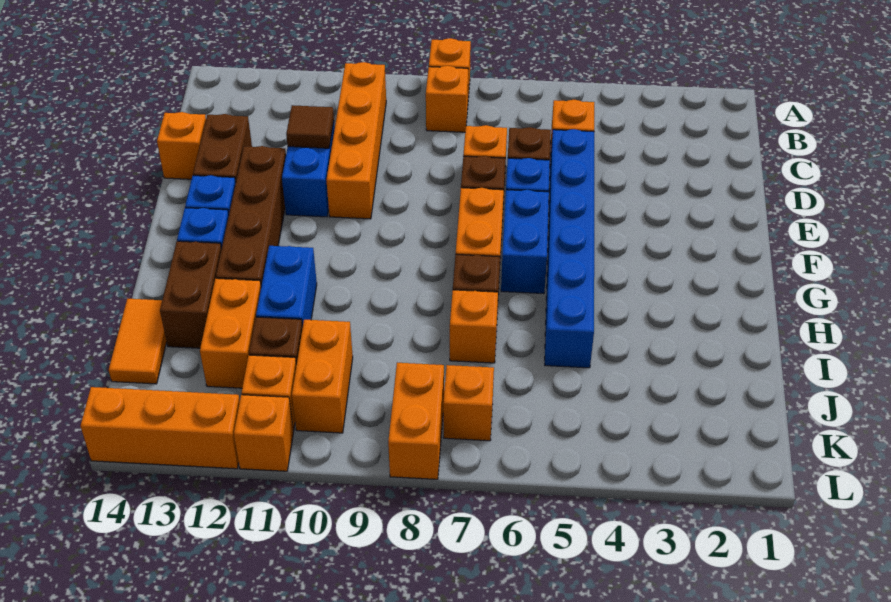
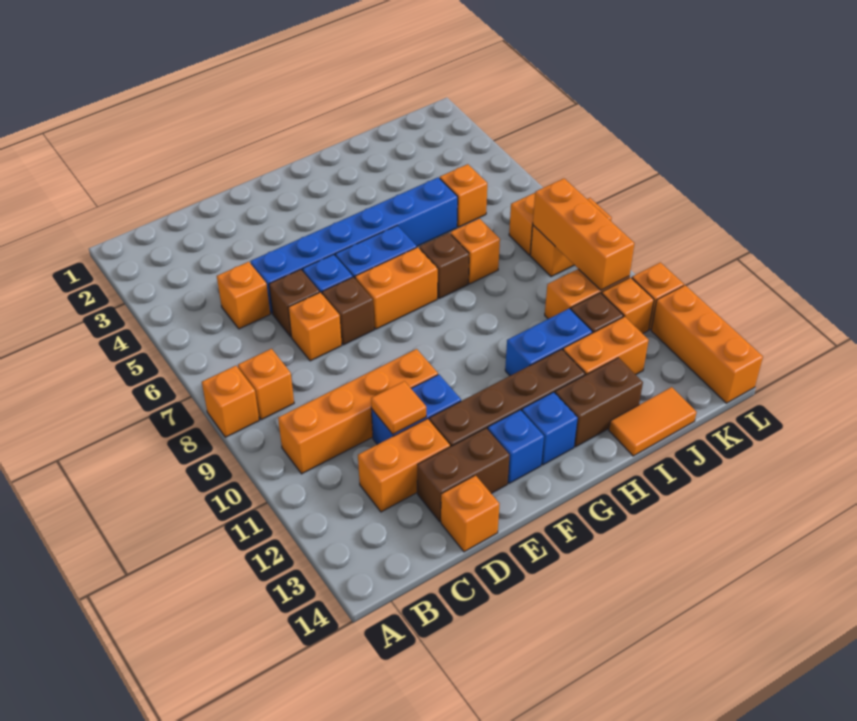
none -> orange 1x2 brick [358,419,450,512]
brown 1x1 tile [286,105,334,148] -> orange 1x1 tile [371,381,426,434]
none -> orange 1x1 brick [440,164,487,227]
none -> orange 1x3 brick [533,179,635,290]

